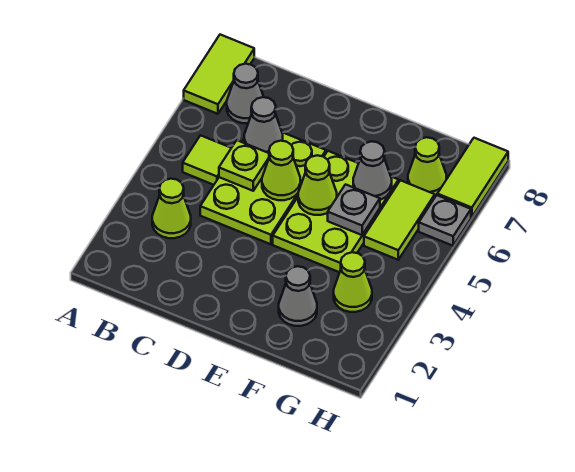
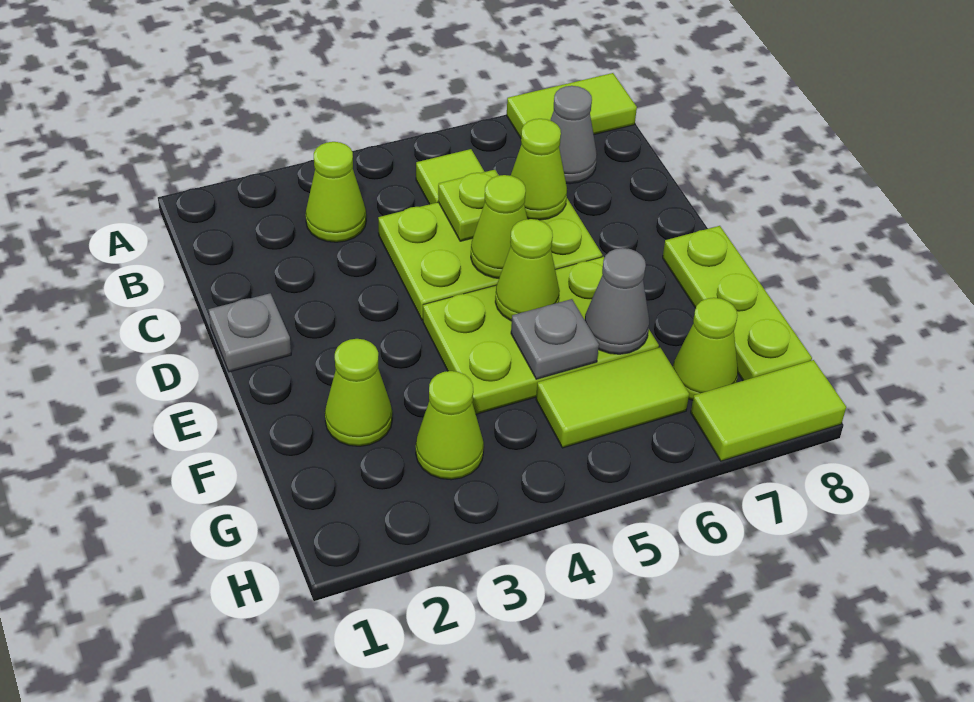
grey 1x1 cone [244,97,283,153] -> lime 1x1 cone [511,119,567,220]
none -> lime 1x3 plate [663,226,812,381]
grey 1x1 cone [279,266,317,326] -> lime 1x1 cone [325,339,392,446]
grey 1x1 plate [419,195,471,246] -> grey 1x1 plate moved to [209,293,291,372]

